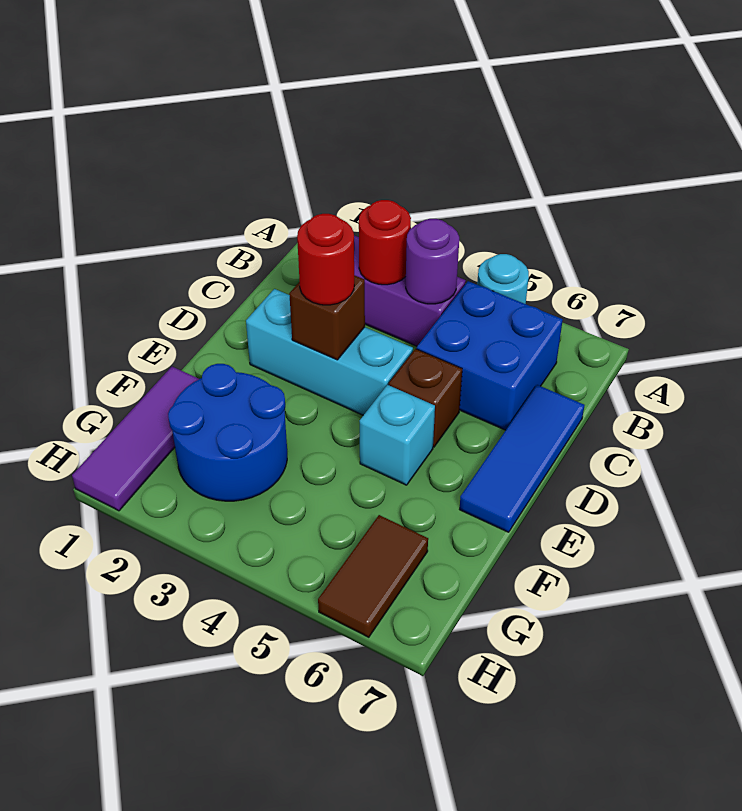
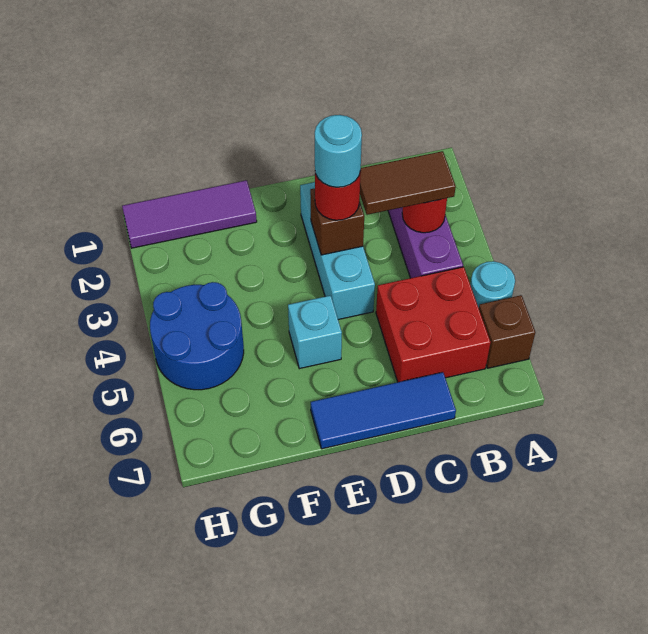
purple 1x1 round brick [406,219,459,304] -> none
blue 2x2 brick [417,281,563,430] -> red 2x2 brick [376,267,491,382]
none -> cyan 1x1 round brick [315,115,362,187]
brown 1x1 brick [389,349,462,447] -> brown 1x1 brick moved to [479,295,535,368]
blue 2x2 round brick [168,364,287,501] -> blue 2x2 round brick moved to [150,282,244,390]
brown 1x2 tile [318,515,428,637] -> brown 1x2 tile moved to [360,151,456,215]

